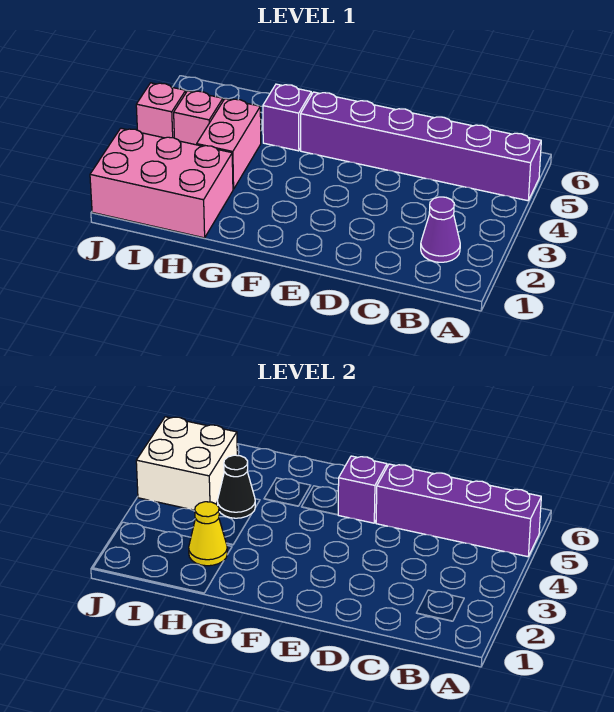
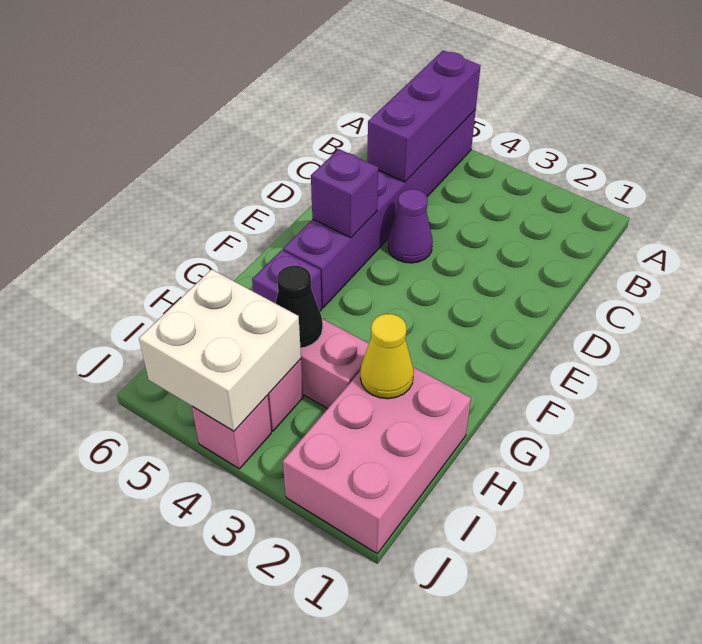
purple 1x4 brick [376,464,541,557] -> purple 1x3 brick [367,50,481,182]
purple 1x1 cone [421,197,460,262] -> purple 1x1 cone moved to [388,189,433,263]

